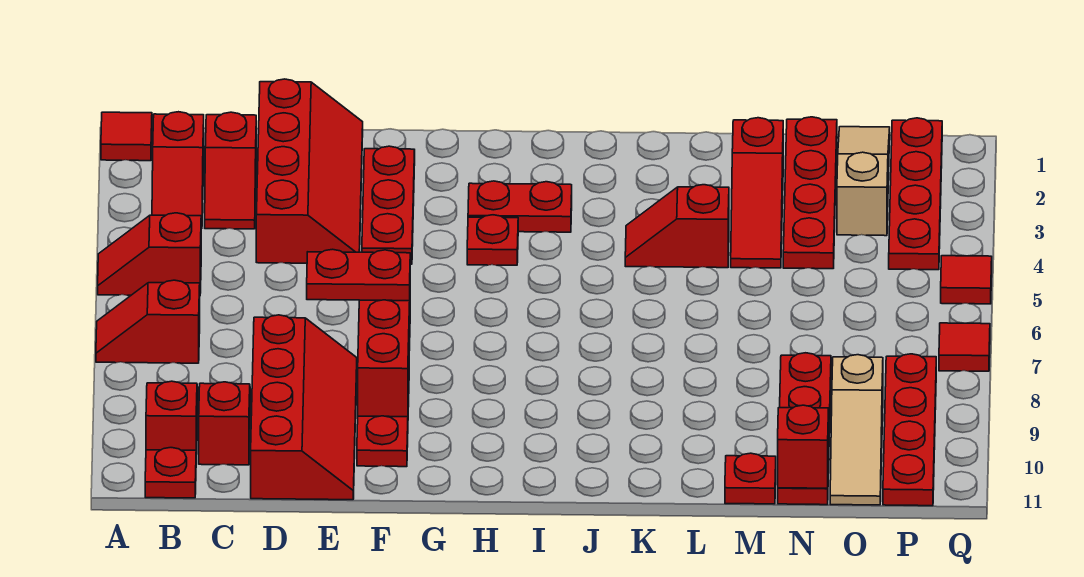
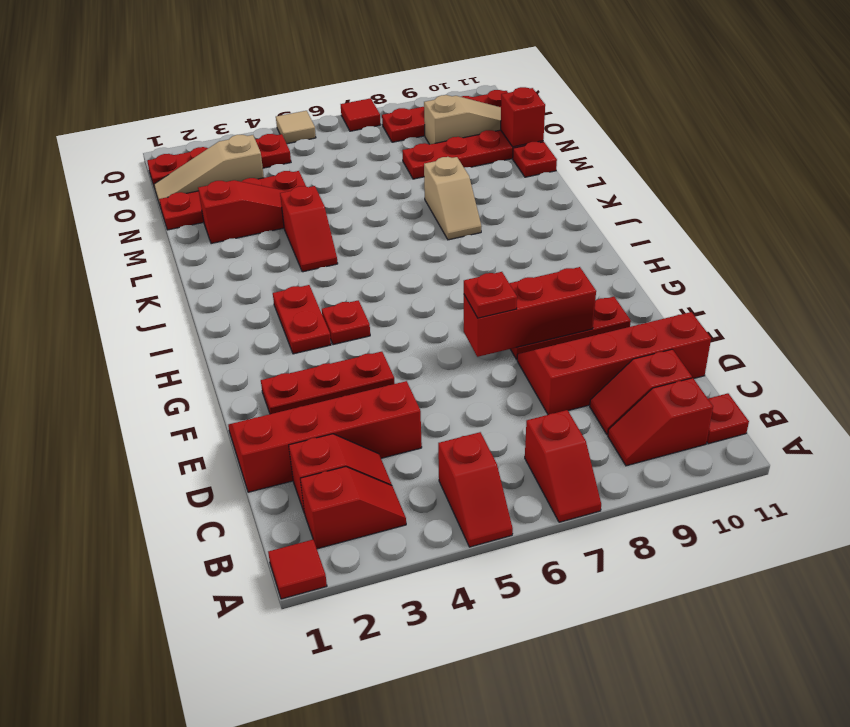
red 1x2 plate [307,249,410,301] -> red 1x1 plate [464,272,517,318]
none -> tan 1x2 slope [424,157,482,240]
red 1x1 tile [941,256,992,304] -> tan 1x1 tile [276,111,316,144]

